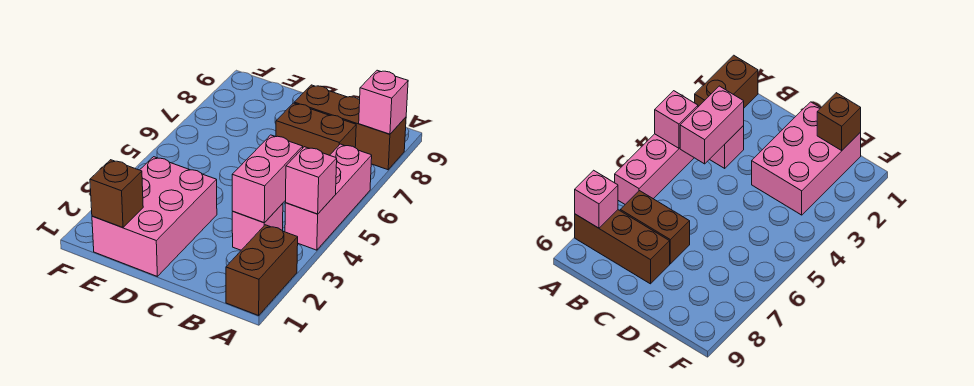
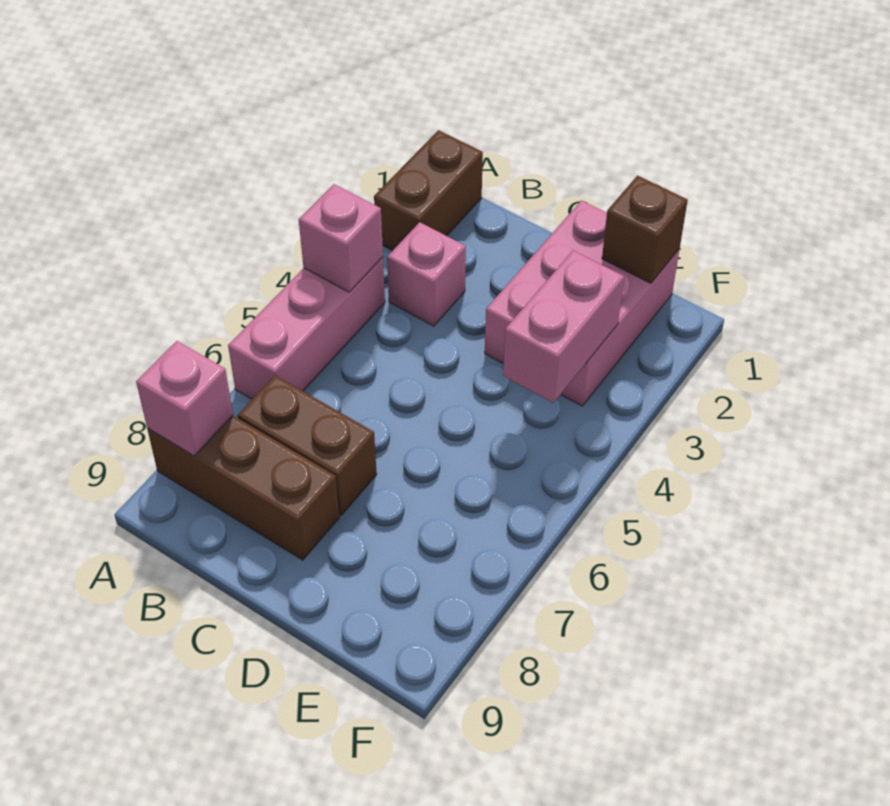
pink 1x2 brick [232,135,303,223] -> pink 1x2 brick moved to [503,251,624,403]

